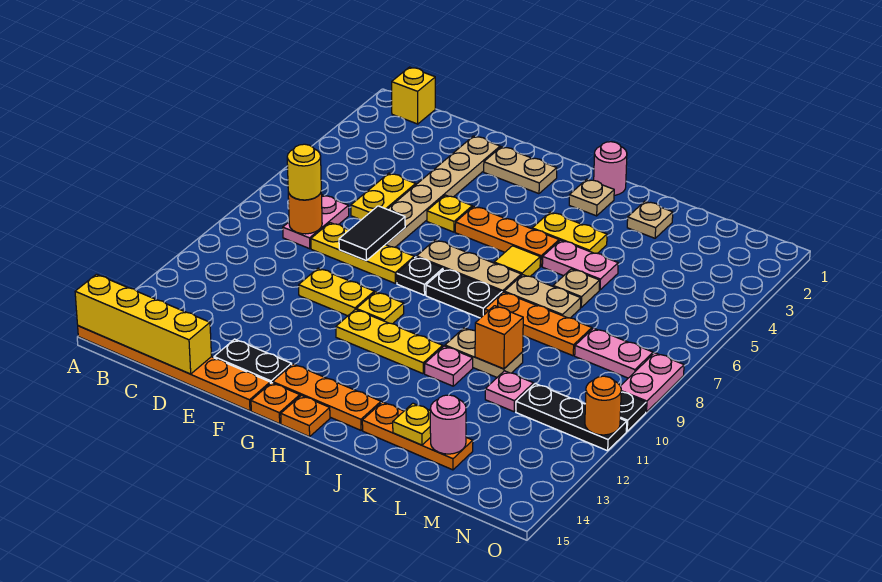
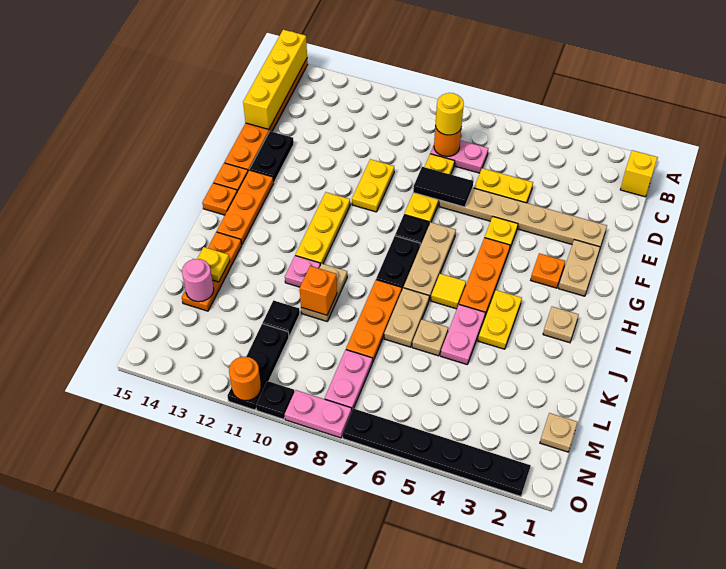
none -> orange 1x1 plate [531,253,565,288]
yellow 1x1 plate [356,292,404,324] -> none
pink 1x1 round brick [594,142,627,195] -> none
tan 1x1 plate [627,201,673,238] -> tan 1x1 plate moved to [540,413,578,452]
pink 1x1 plate [485,371,533,412] -> black 1x1 plate [263,300,300,336]
none -> black 1x6 plate [343,409,531,496]

